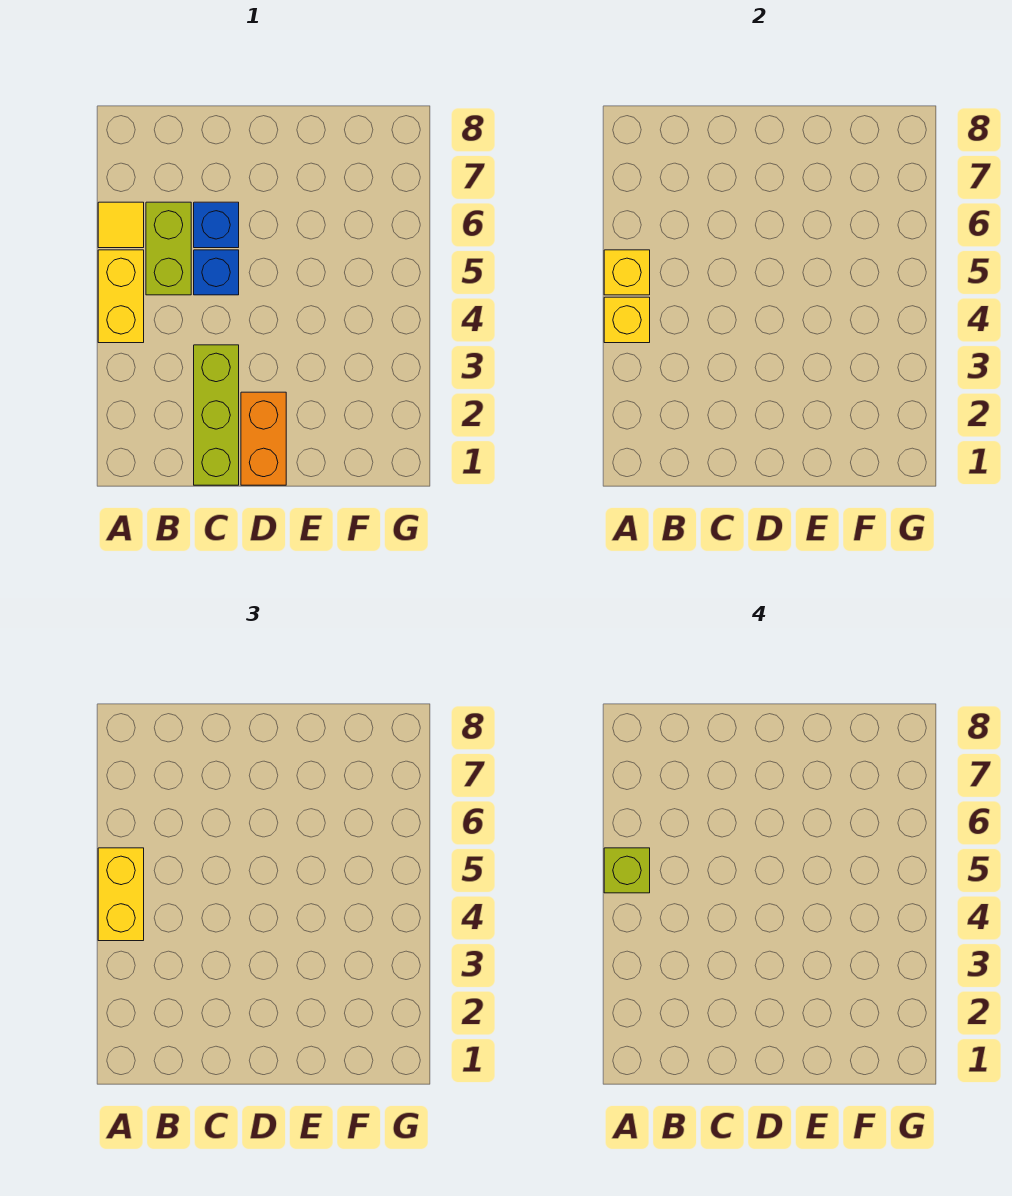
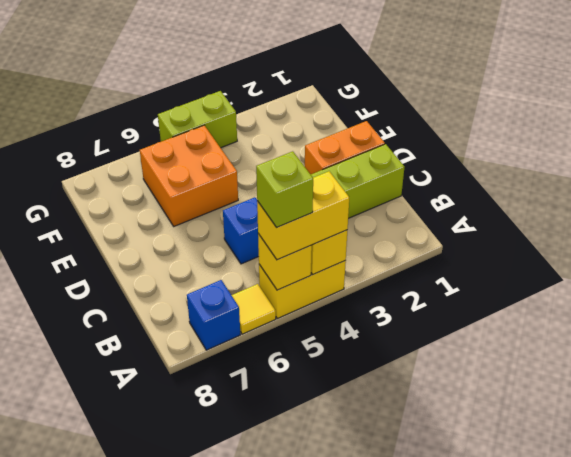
lime 1x2 brick [146,202,191,295] -> lime 1x2 brick moved to [158,91,237,148]
blue 1x1 brick [194,202,239,248] -> blue 1x1 brick moved to [187,280,240,350]
none -> orange 2x2 brick [140,125,238,226]

